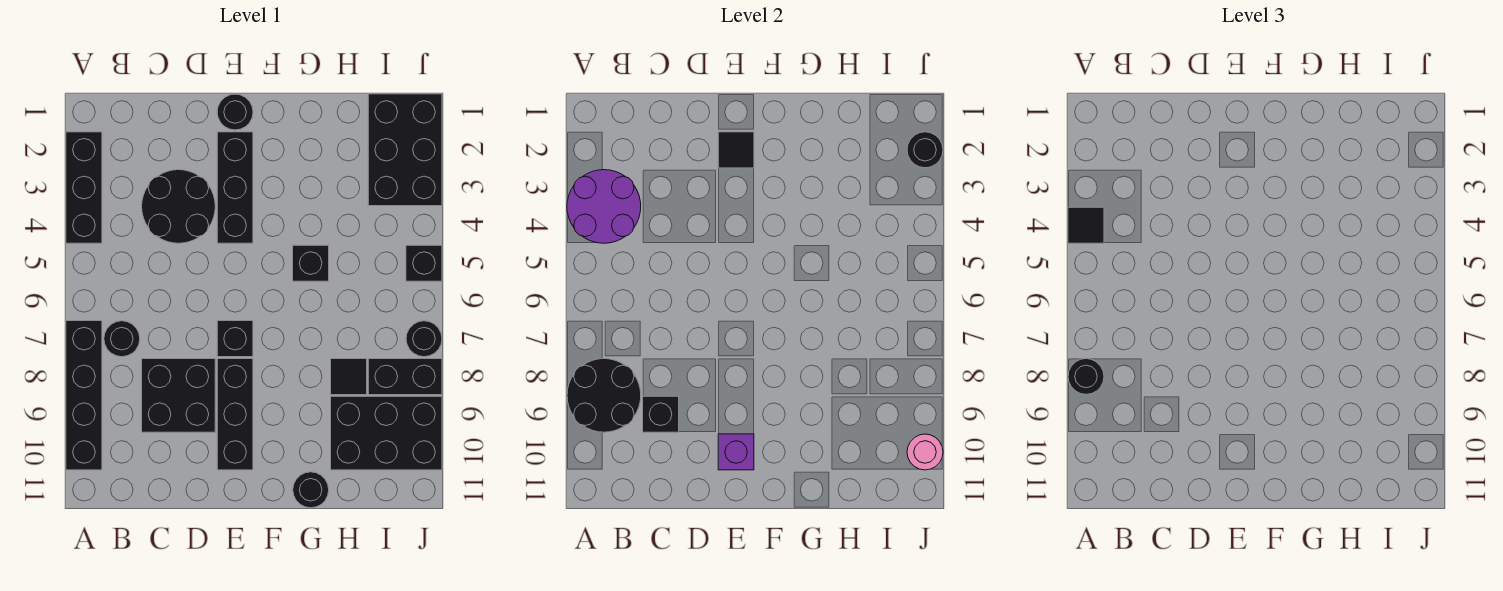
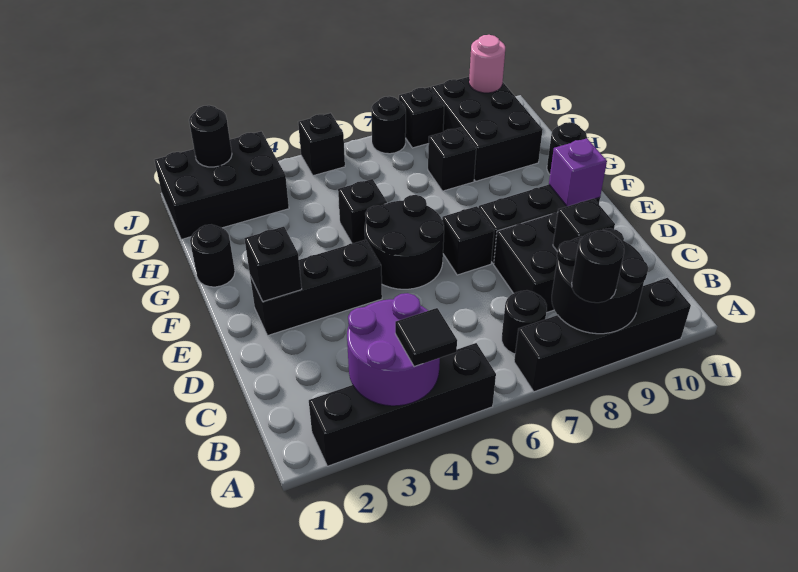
black 1x3 brick [66,132,102,243] -> black 1x4 brick [309,343,496,466]
black 2x2 round brick [142,170,215,243] -> black 2x2 round brick moved to [365,195,444,289]
black 1x1 round brick [217,94,253,130] -> black 1x1 round brick moved to [190,225,235,287]
black 1x1 tile [718,132,754,168] -> black 1x1 brick [244,227,302,302]
black 1x1 tile [331,359,367,395] -> black 1x1 brick [428,128,476,191]
black 1x2 brick [368,359,442,395] -> black 1x1 brick [399,87,444,148]

